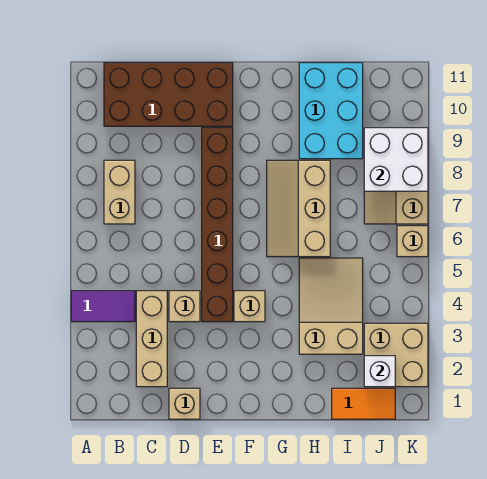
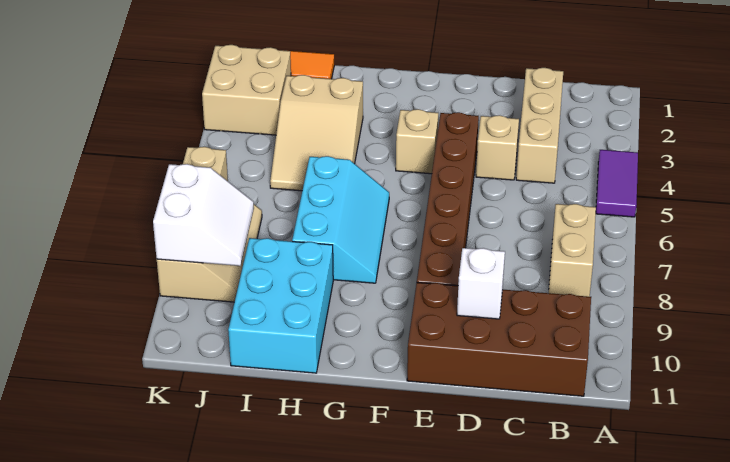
purple 1x2 tile [71,291,135,322] -> purple 1x2 tile turned to [596,150,638,217]
tan 1x1 brick [169,388,200,419] -> none
tan 2x3 slope [267,160,330,257] -> cyan 2x3 slope [292,156,389,283]
white 1x1 brick [364,356,395,387] -> white 1x1 brick moved to [457,248,505,319]
white 2x2 brick [364,128,428,191] -> white 2x2 slope [153,164,254,266]

